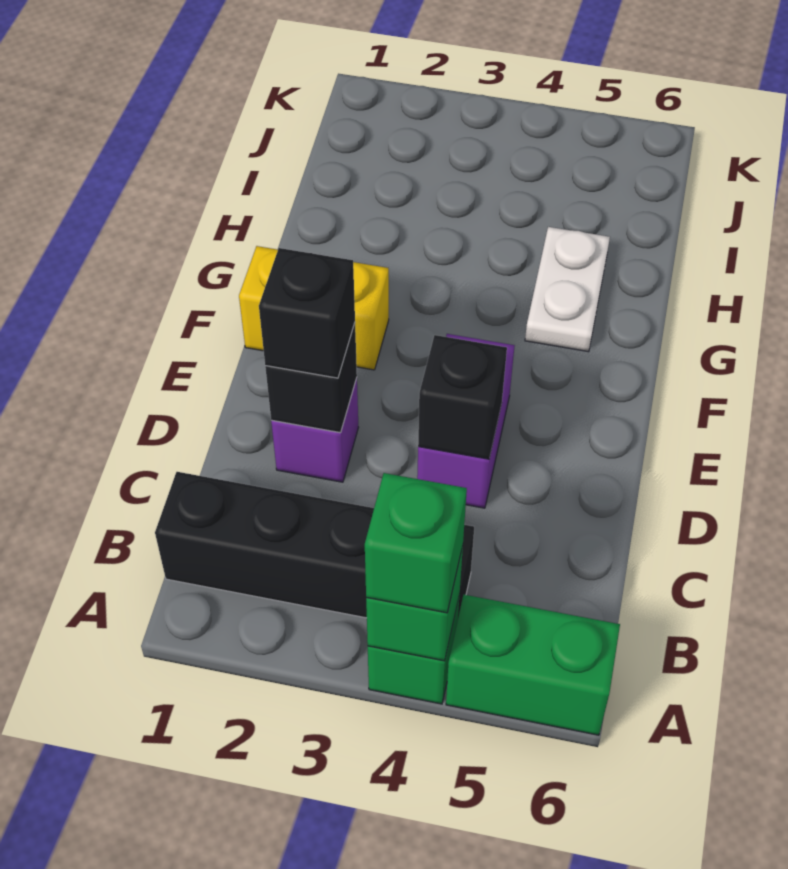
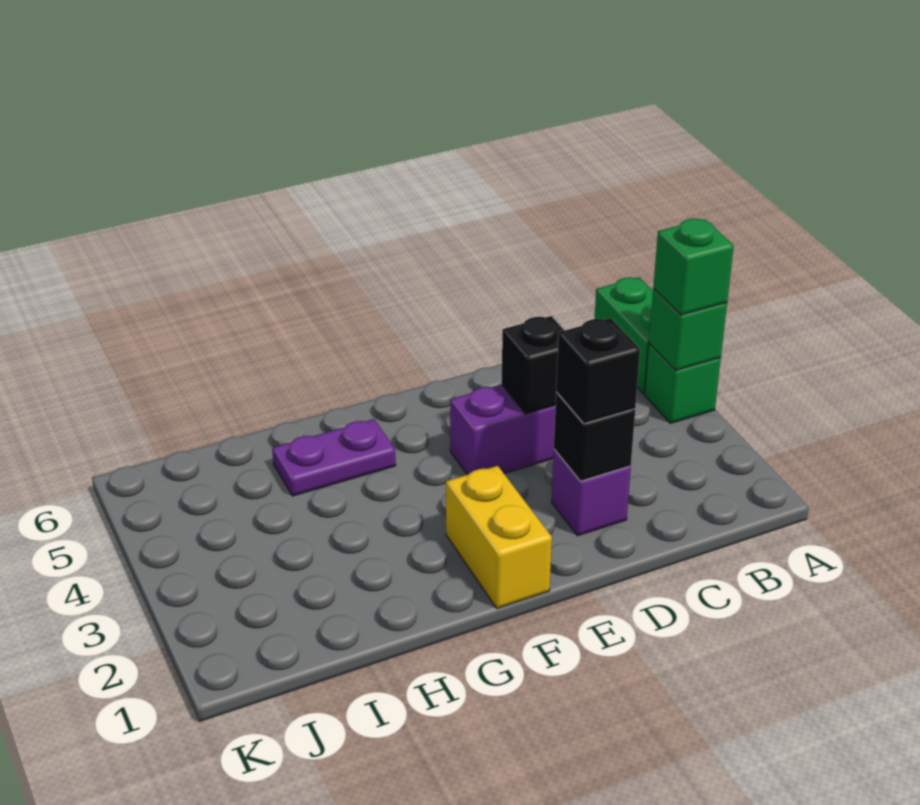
black 1x4 brick [155,472,474,618] -> none
white 1x2 plate [525,227,610,352] -> purple 1x2 plate [272,419,396,496]

